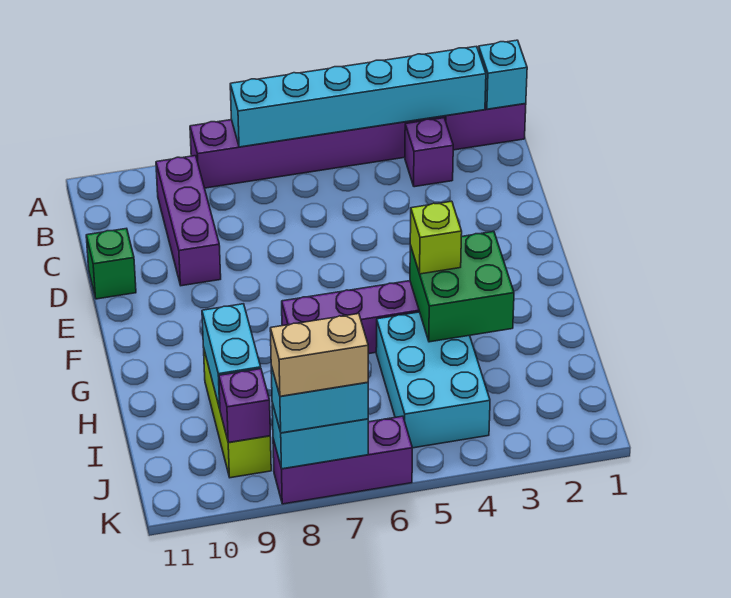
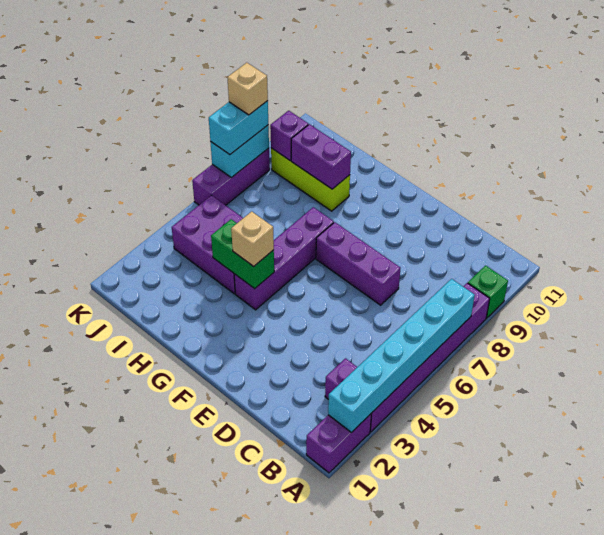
cyan 1x1 brick [479,40,527,109] -> none
purple 1x3 brick [156,156,221,286] -> purple 1x3 brick moved to [316,222,400,305]
green 1x1 brick [86,228,136,299] -> green 1x1 brick moved to [468,266,508,318]
green 2x2 brick [410,232,514,342] -> green 1x2 brick [211,219,274,289]
lime 1x1 brick [410,201,462,274] -> tan 1x1 brick [231,212,274,266]
cyan 2x3 brick [376,312,490,448] -> purple 2x3 brick [172,195,243,294]
cyan 1x2 brick [202,304,261,408] -> purple 1x2 brick [291,124,351,189]
tan 1x2 brick [270,314,368,396] -> tan 1x1 brick [227,63,268,115]

